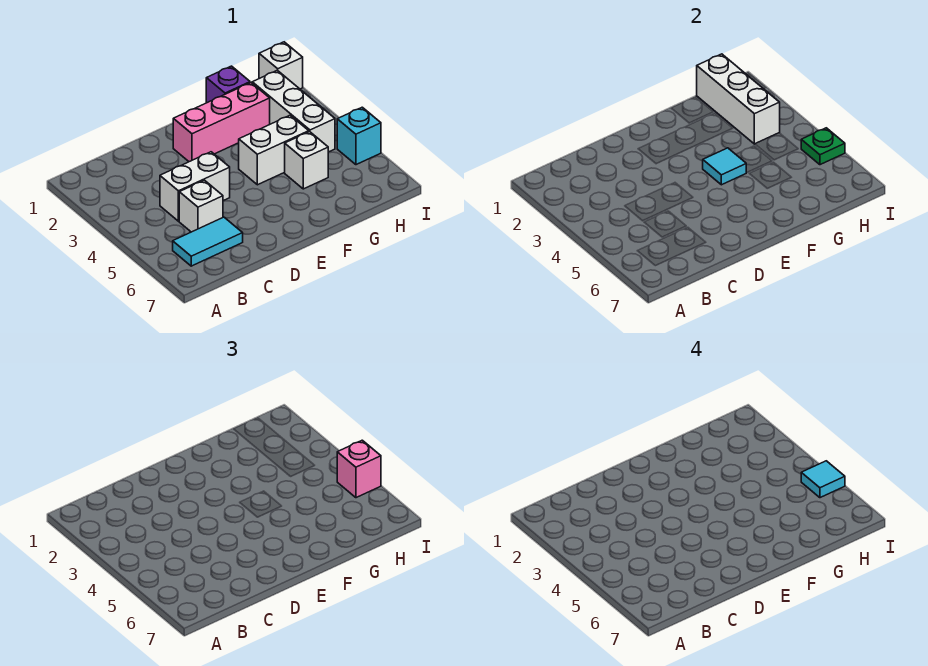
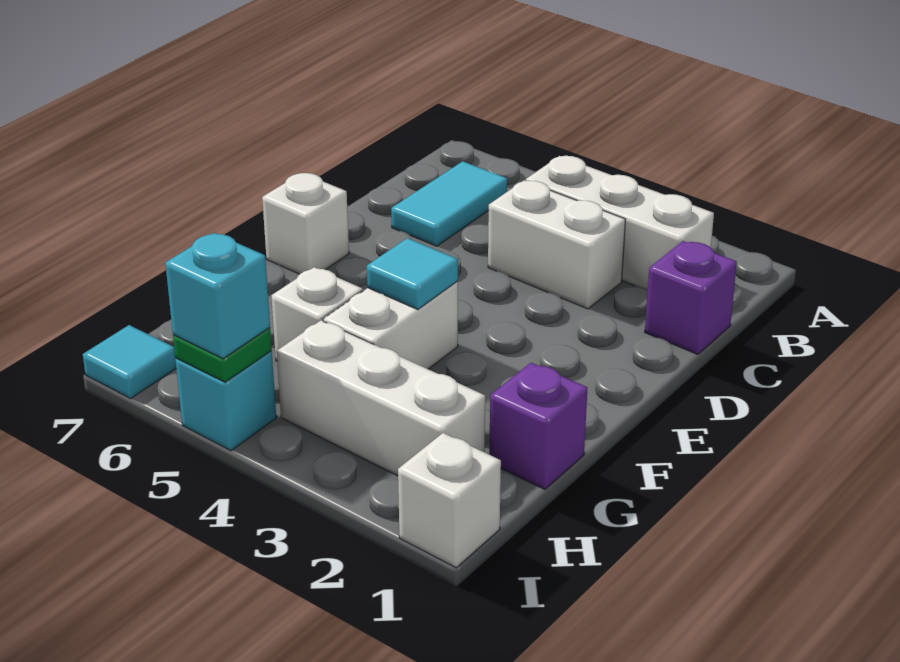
none -> purple 1x1 brick [645,241,737,354]
white 1x2 brick [160,152,230,221] -> white 1x2 brick turned to [488,180,626,309]
white 1x1 brick [179,180,223,232] -> white 1x1 brick moved to [262,173,349,274]
pink 1x3 brick [173,83,270,162] -> none
white 1x3 brick [697,54,780,144] -> white 1x3 brick moved to [526,156,714,290]
pink 1x1 brick [337,440,381,498] -> cyan 1x1 brick [165,233,270,359]
cyan 1x1 tile [801,461,845,498] -> cyan 1x1 tile moved to [83,325,176,398]

